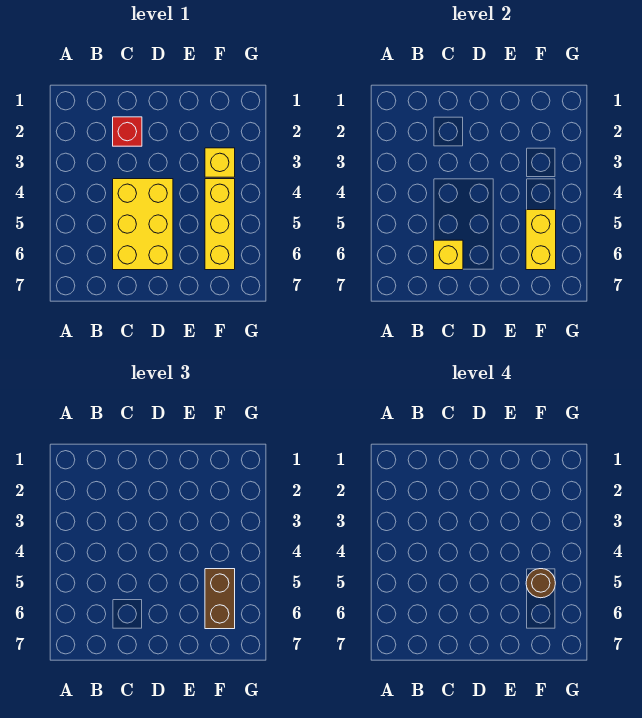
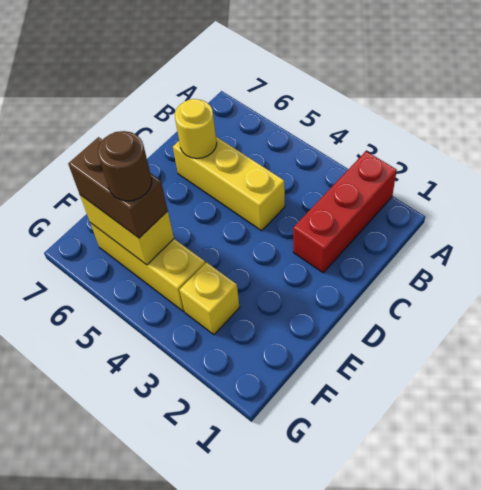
red 1x1 brick [113,117,142,146] -> red 1x3 brick [293,151,397,273]
yellow 2x3 brick [113,179,173,270] -> yellow 1x3 brick [173,137,285,231]
yellow 1x1 brick [434,240,463,270] -> yellow 1x1 round brick [175,99,217,158]

